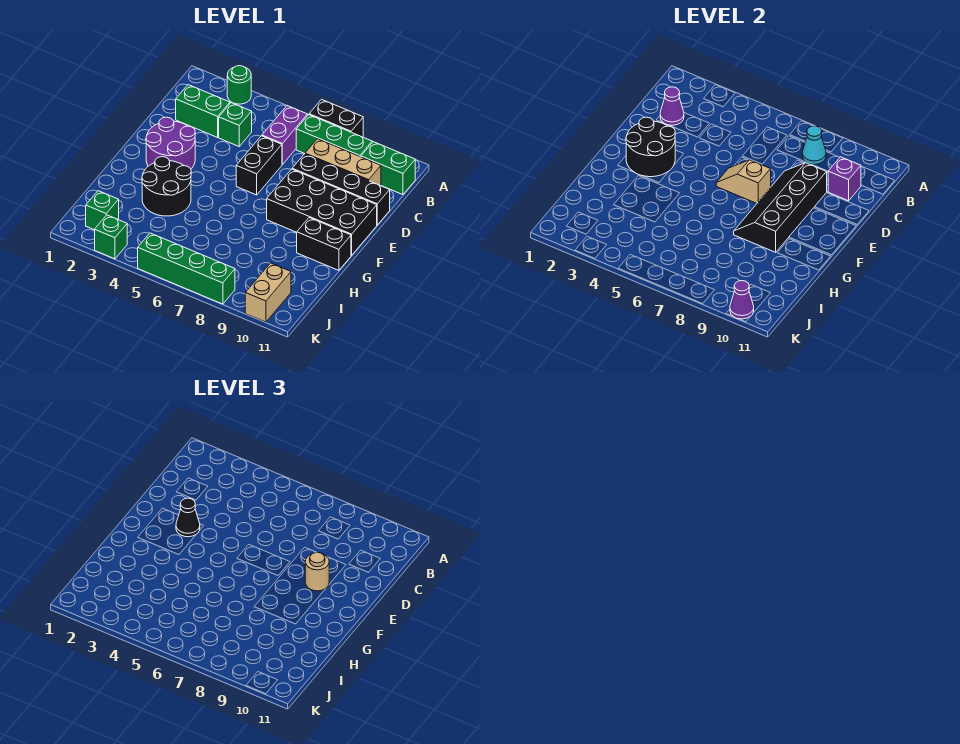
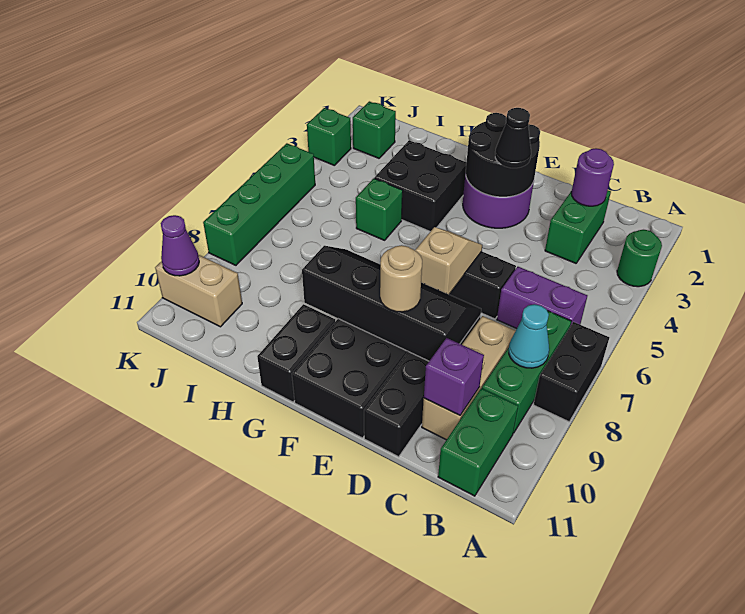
purple 1x1 cone [660,87,684,125] -> purple 1x1 round brick [571,148,614,206]
green 1x1 brick [219,103,252,146] -> green 1x1 brick moved to [356,178,403,240]
black 2x2 round brick [142,157,191,216] -> black 2x2 brick [374,140,466,232]

